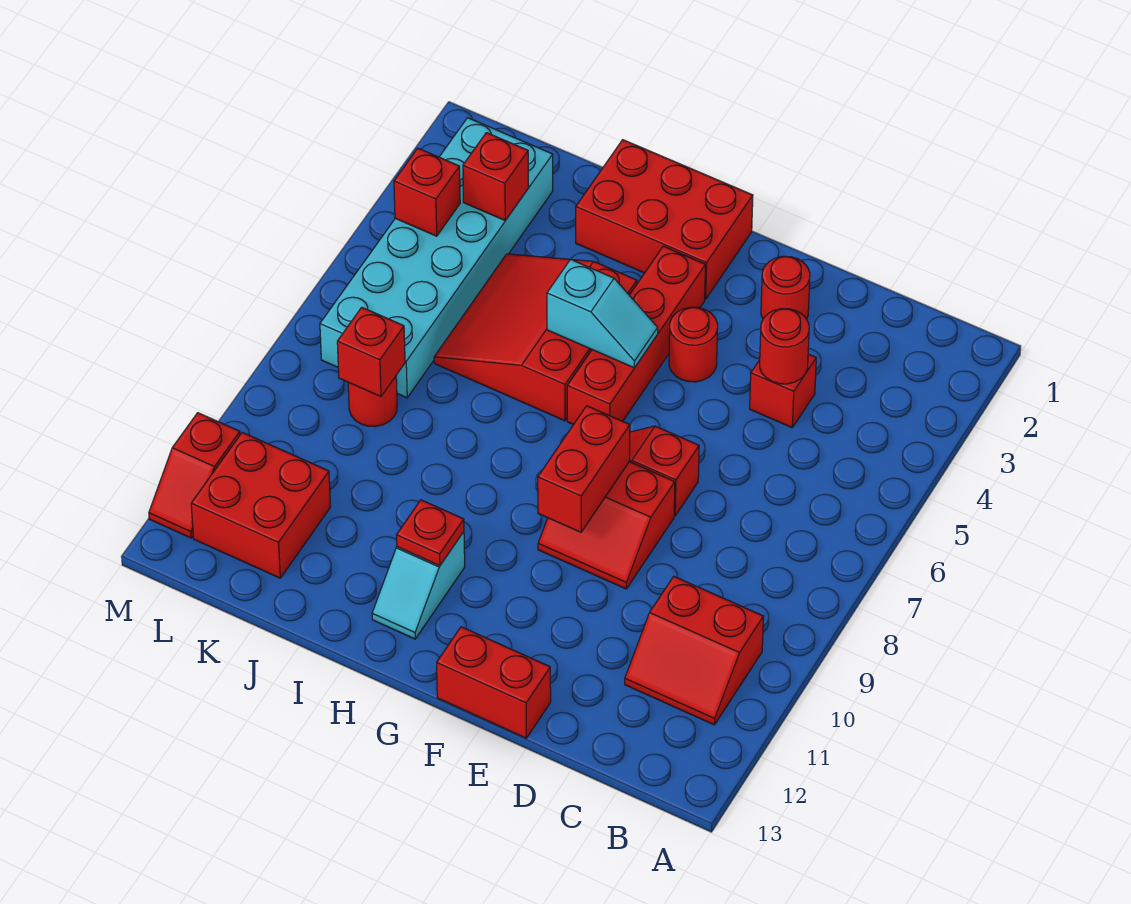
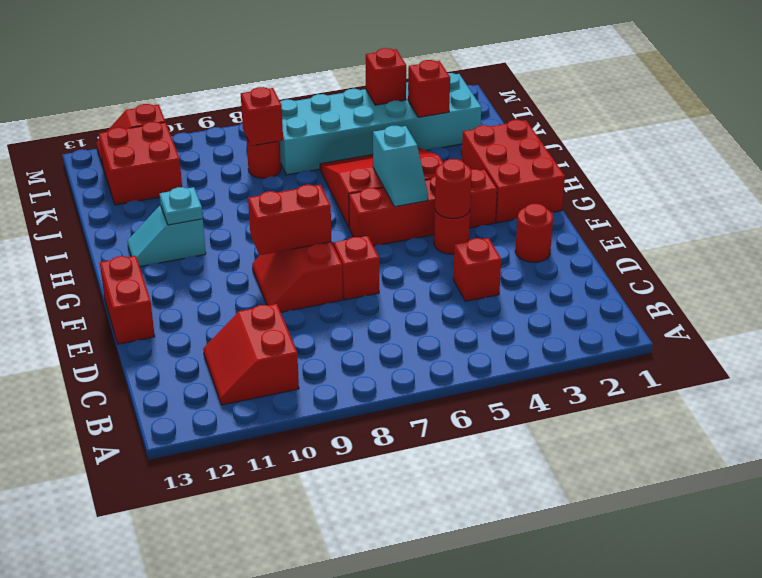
red 1x1 round brick [760,309,809,384] -> red 1x1 round brick moved to [435,159,472,219]
red 1x1 plate [396,500,464,566] -> cyan 1x1 plate [160,187,203,225]

